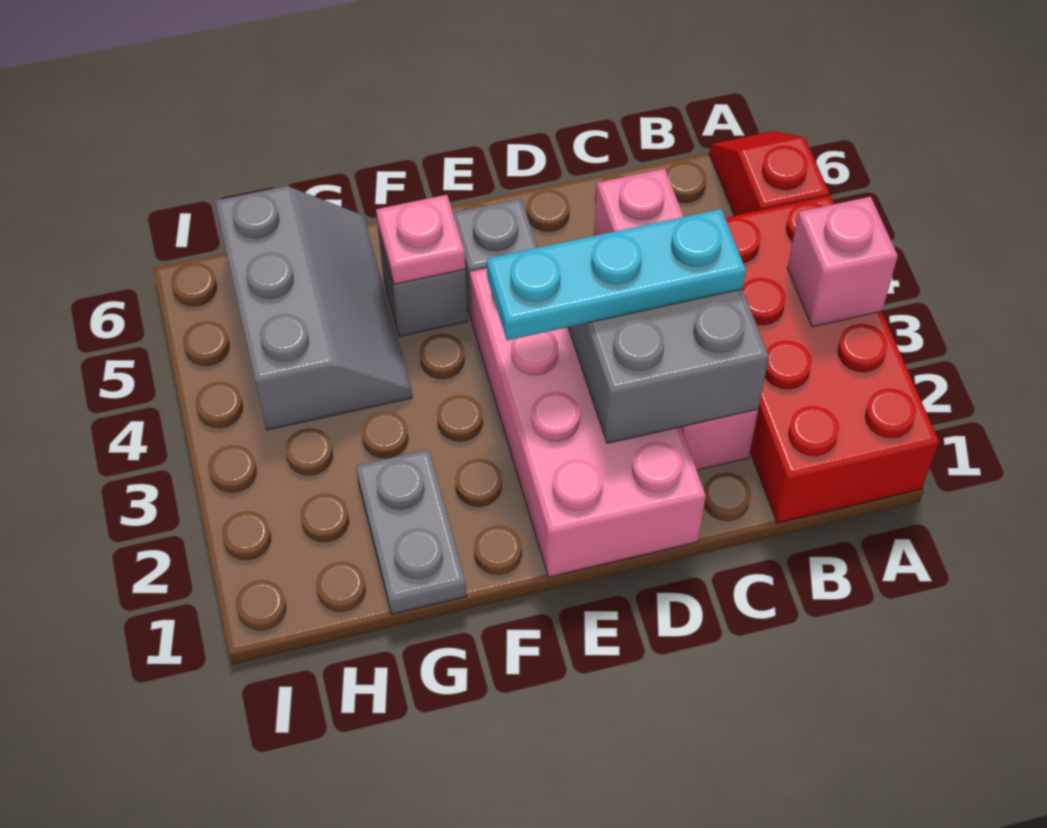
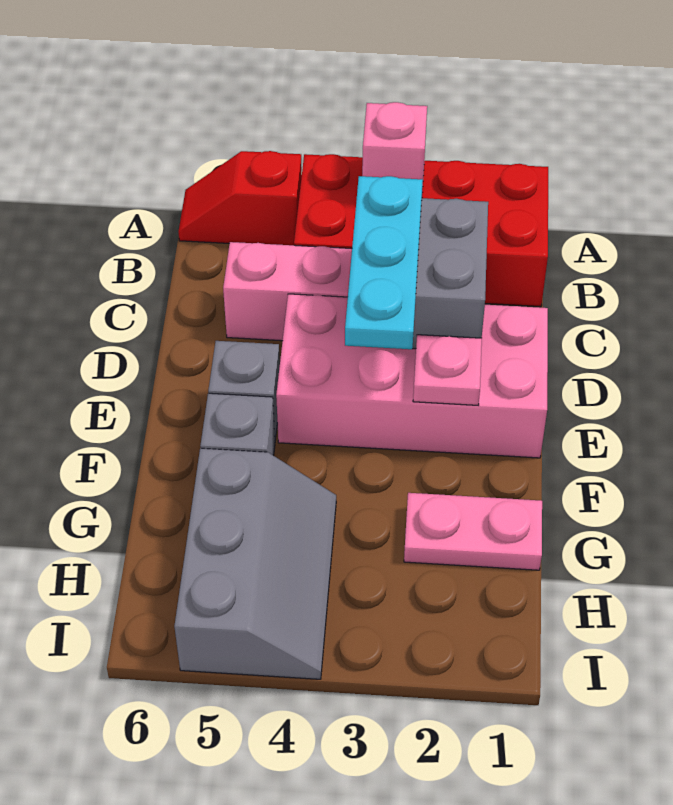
pink 1x1 plate [376,195,465,284] -> pink 1x1 plate moved to [413,335,482,405]
grey 1x2 plate [356,449,466,614] -> pink 1x2 plate [404,493,542,570]
grey 2x3 slope [215,186,412,430] -> grey 2x3 slope turned to [174,448,336,679]

